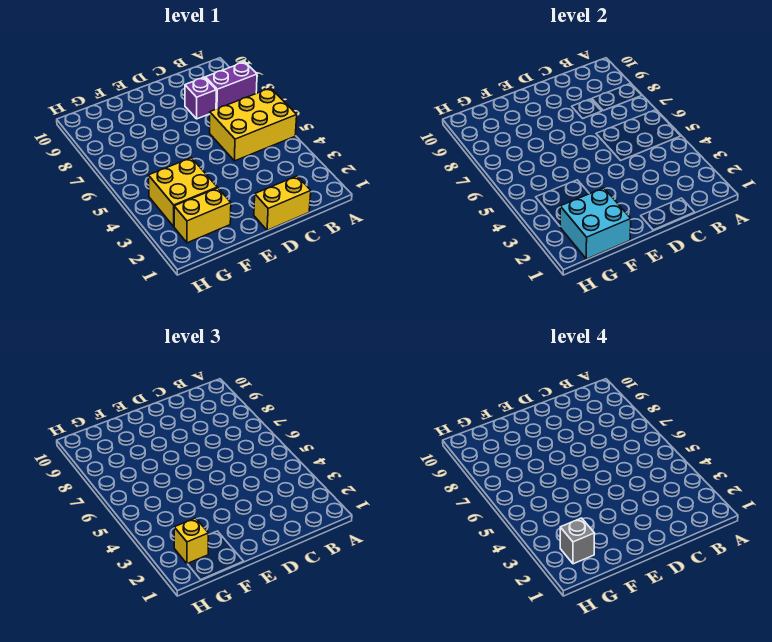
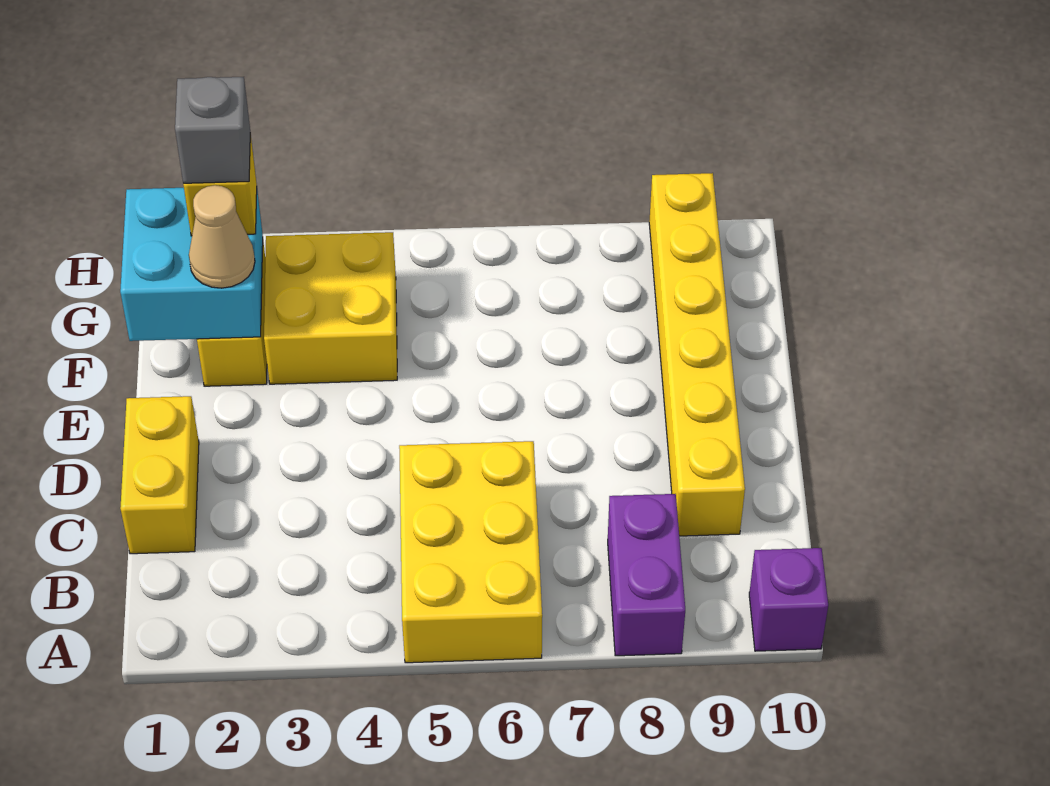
purple 1x1 brick [185,77,216,119] -> purple 1x1 brick moved to [749,548,828,651]
none -> yellow 1x6 brick [649,173,745,536]
none -> tan 1x1 cone [189,185,255,288]

